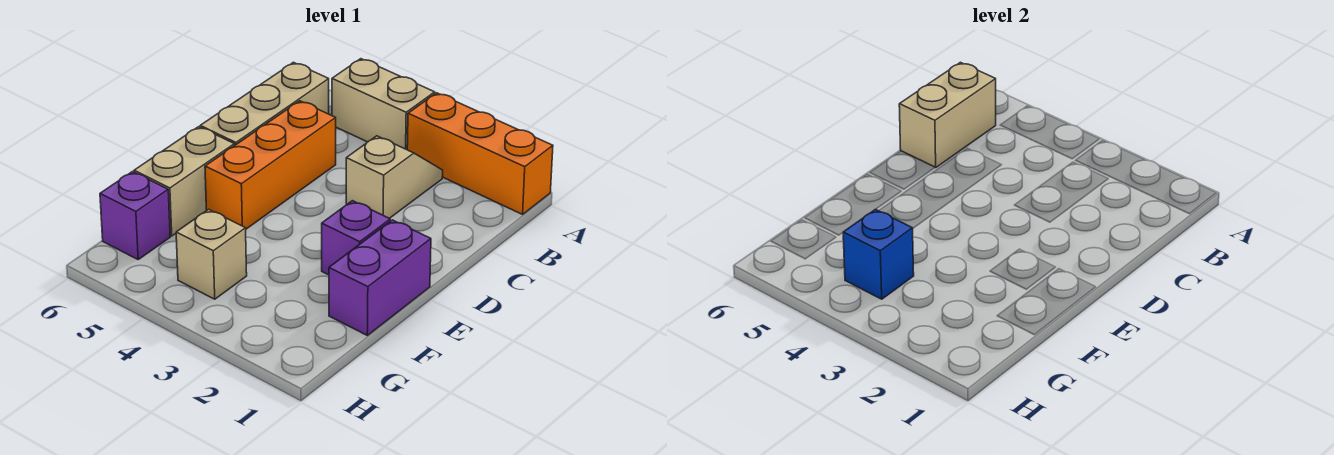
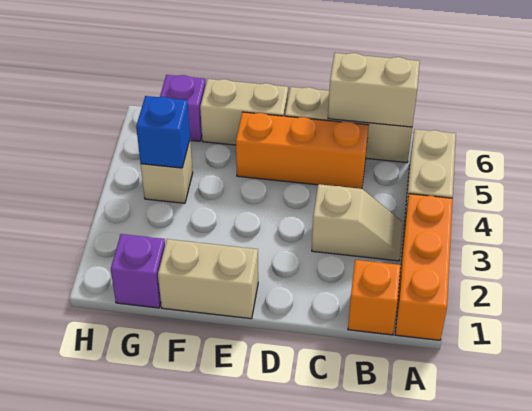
none -> orange 1x1 brick [348,260,401,335]
purple 1x2 brick [329,220,431,335] -> tan 1x2 brick [158,239,258,319]
purple 1x1 brick [322,201,390,275] -> purple 1x1 brick moved to [111,234,165,308]

